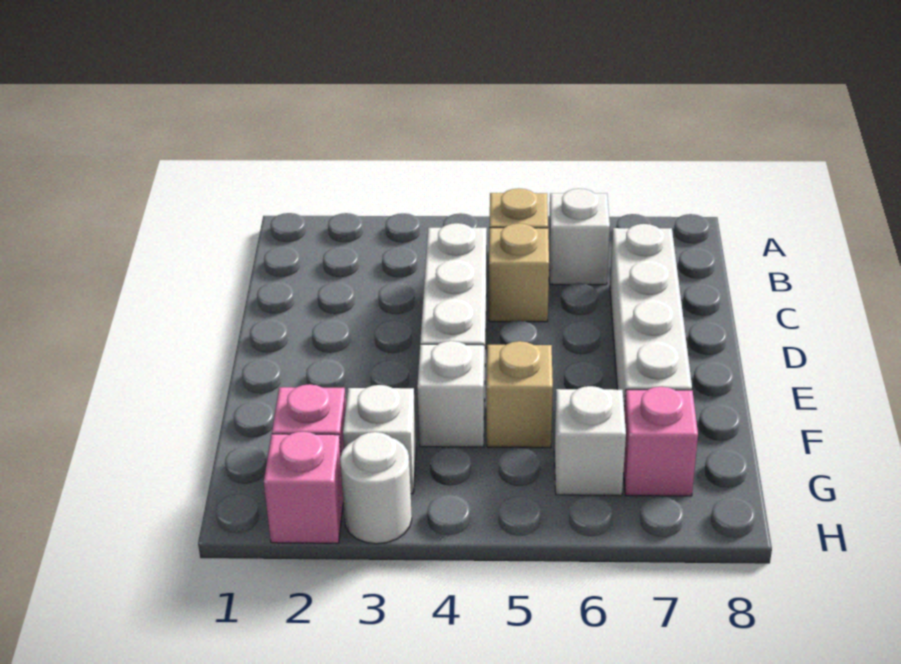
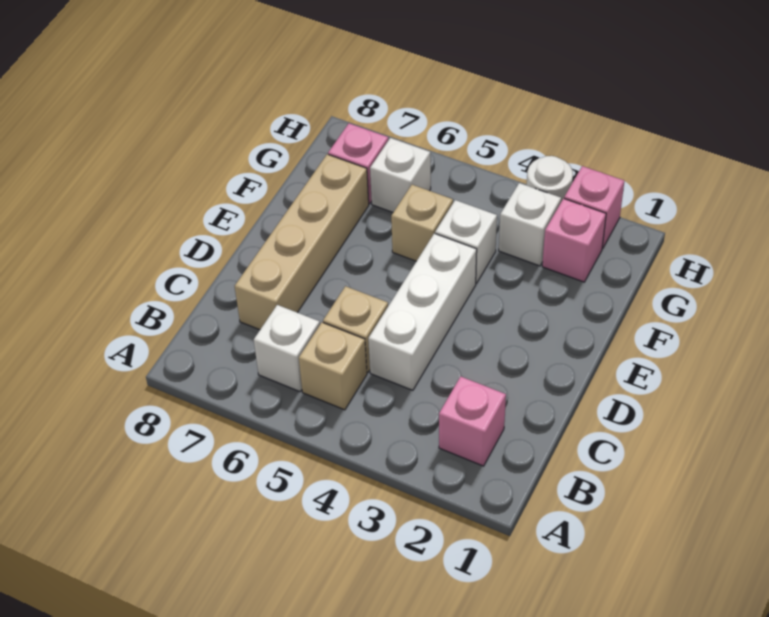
none -> pink 1x1 brick [439,376,506,466]
white 1x4 brick [610,224,692,411] -> tan 1x4 brick [235,154,369,330]

